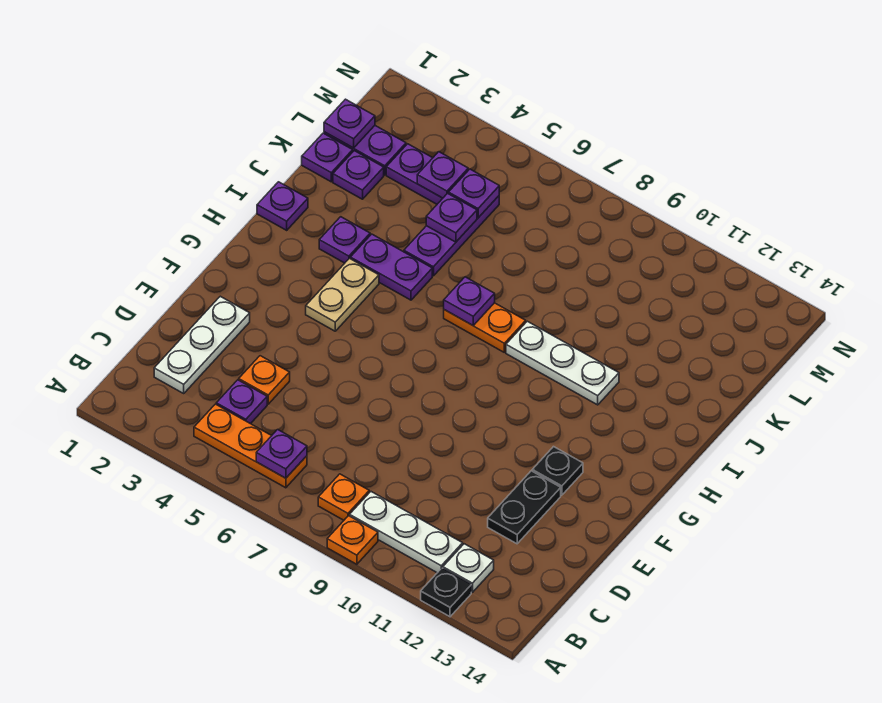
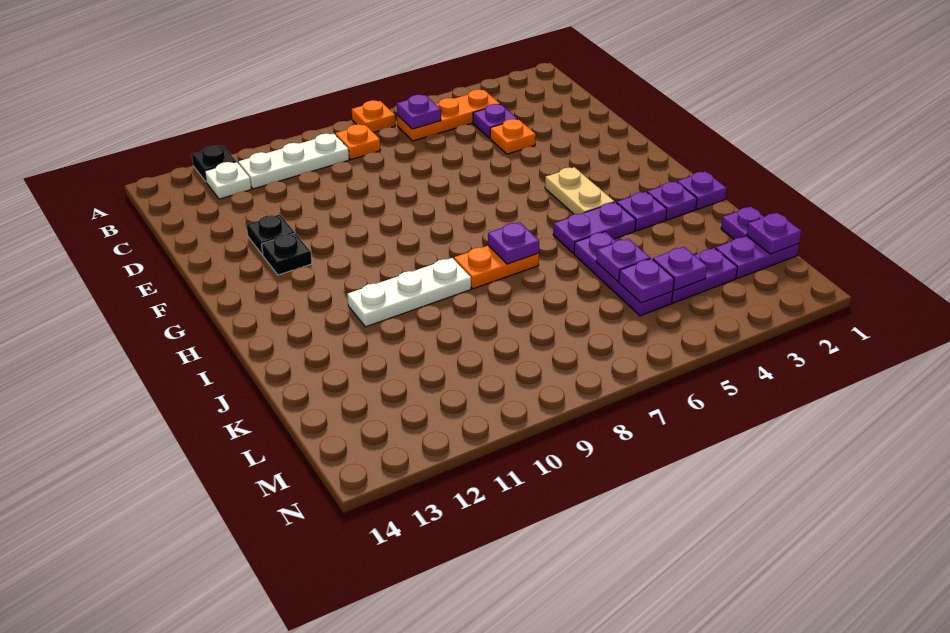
orange 1x1 plate [327,516,378,564] -> orange 1x1 plate moved to [352,100,395,133]
white 1x3 plate [154,296,250,393] -> none
black 1x2 plate [488,471,561,544] -> black 1x1 plate [247,214,295,255]
purple 1x1 plate [333,151,384,199] -> purple 1x1 plate moved to [647,182,697,220]

